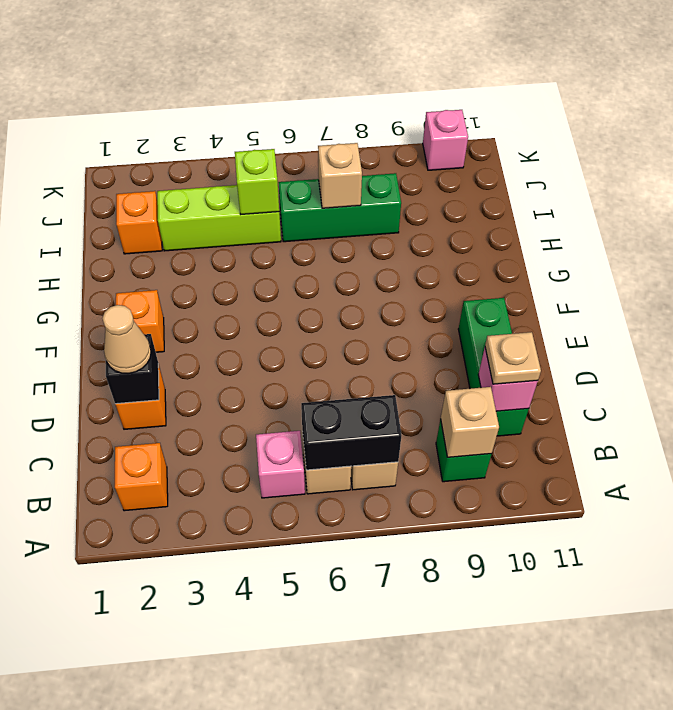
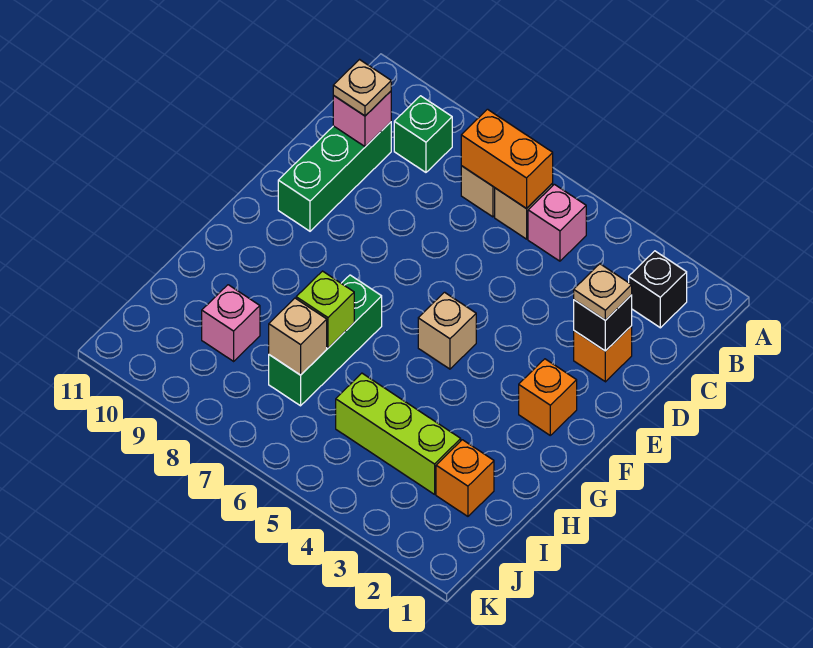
orange 1x1 brick [115,443,168,511] -> black 1x1 brick [629,251,687,328]
black 1x2 brick [301,395,401,470] -> orange 1x2 brick [461,109,553,209]
tan 1x1 brick [441,387,499,457] -> tan 1x1 brick moved to [418,292,476,369]
tan 1x1 cone [102,305,151,374] -> tan 1x1 plate [574,264,632,320]
lime 1x1 brick [235,149,279,215] -> lime 1x1 brick moved to [296,271,354,348]
green 1x3 brick [278,173,401,242] -> green 1x3 brick turned to [269,275,382,406]
pink 1x1 brick [423,110,468,170] -> pink 1x1 brick moved to [202,285,260,361]

